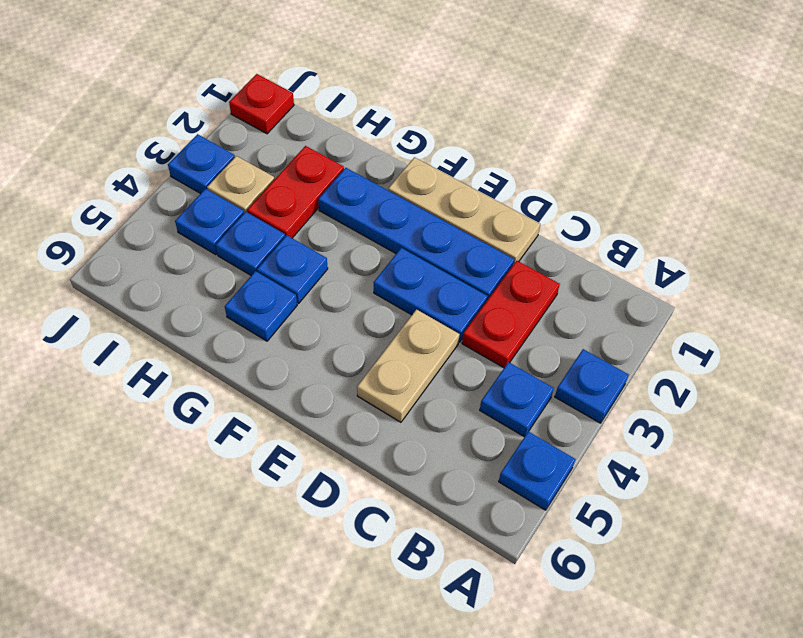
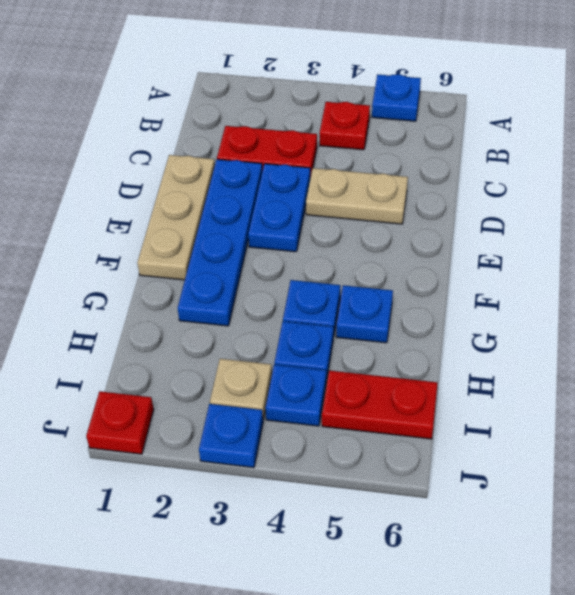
blue 1x1 plate [555,349,629,423] -> none
blue 1x1 plate [480,362,554,437] -> red 1x1 plate [320,102,370,150]
red 1x2 plate [247,146,344,238] -> red 1x2 plate moved to [322,371,438,439]

